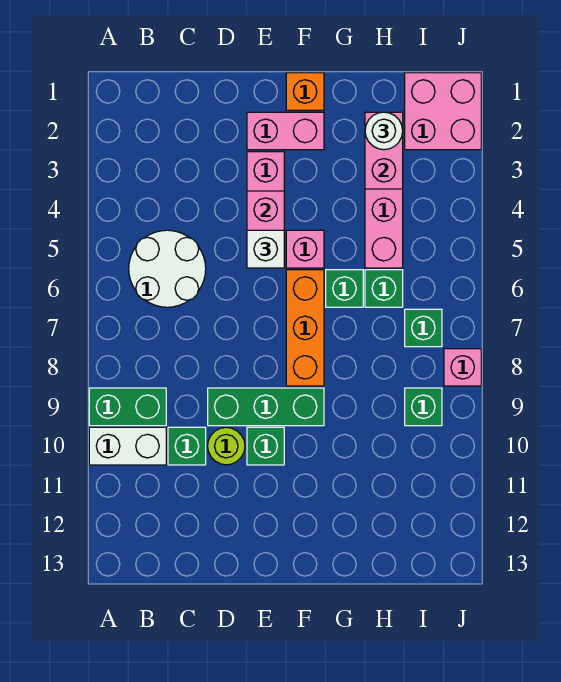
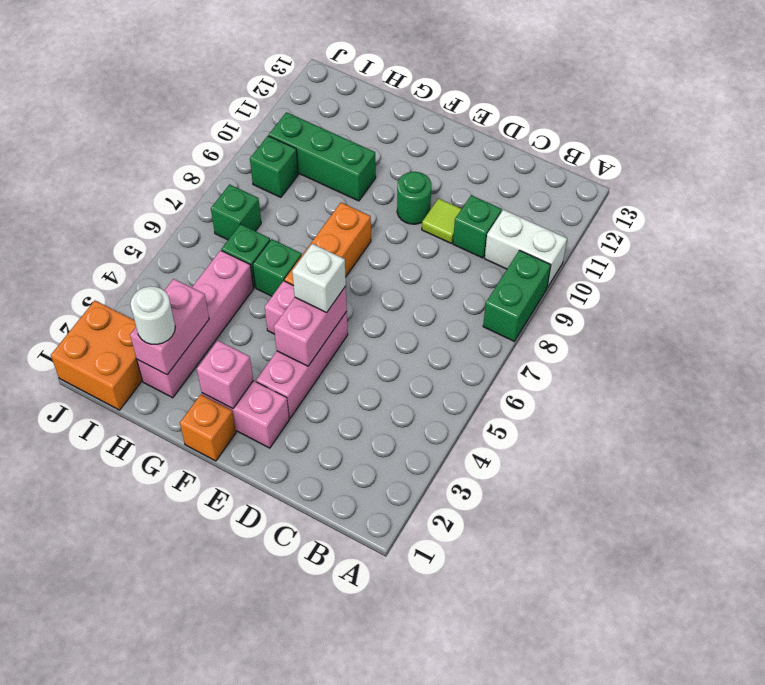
green 1x2 brick [89,388,166,426] -> green 1x2 brick turned to [483,250,551,341]
white 2x2 round brick [129,230,206,307] -> none
green 1x3 brick [208,388,324,426] -> green 1x3 brick moved to [269,112,376,201]
lime 1x1 round brick [208,427,245,465] -> lime 1x1 tile [422,198,461,243]
green 1x1 brick [247,427,284,465] -> green 1x1 round brick [397,172,431,224]
pink 2x2 brick [405,73,481,150] -> orange 2x2 brick [51,301,142,410]
pink 1x1 brick [444,349,481,386] -> pink 1x1 brick moved to [197,341,253,409]

